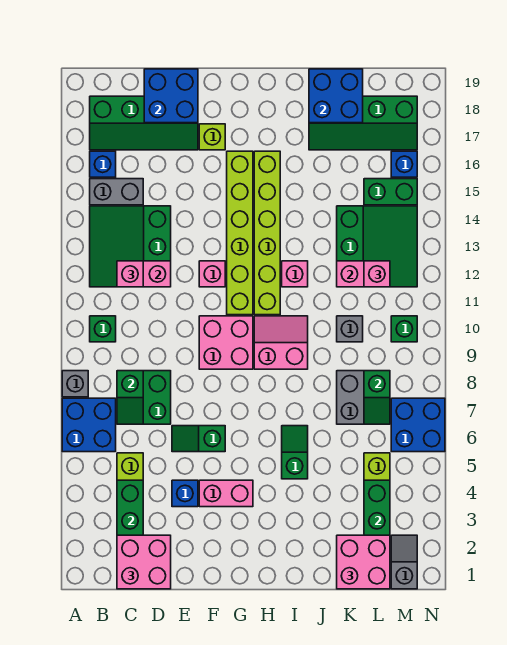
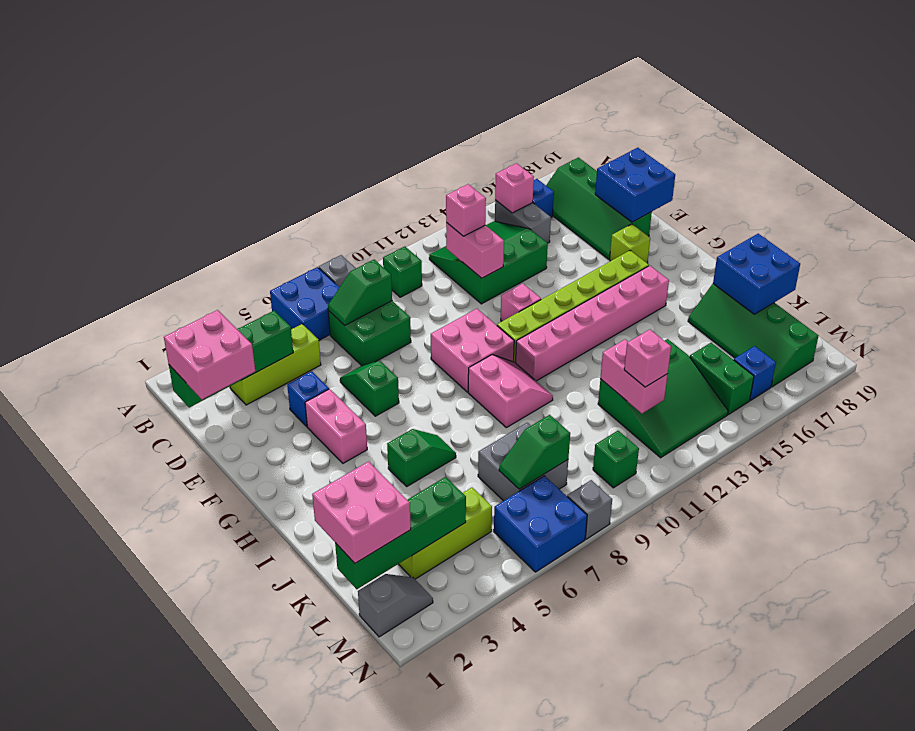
lime 1x6 brick [254,151,280,315] -> pink 1x6 brick [516,266,669,381]
pink 1x1 brick [282,261,308,287] -> pink 1x1 brick moved to [495,163,534,213]
grey 1x1 brick [337,316,363,342] -> grey 1x1 brick moved to [567,480,612,539]

